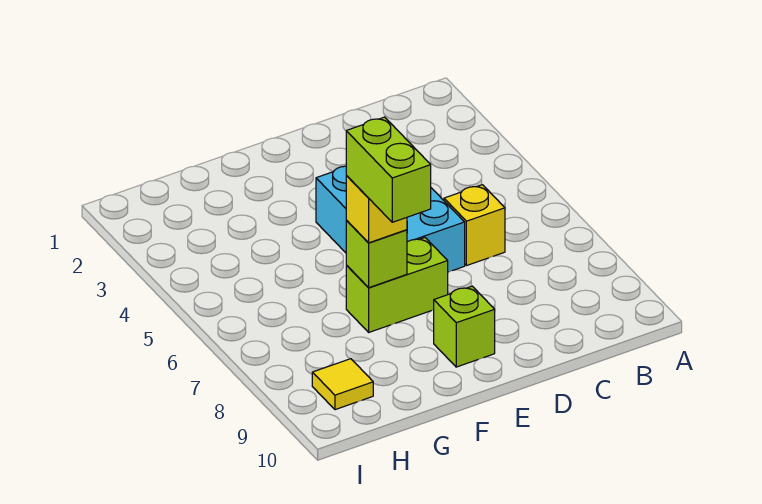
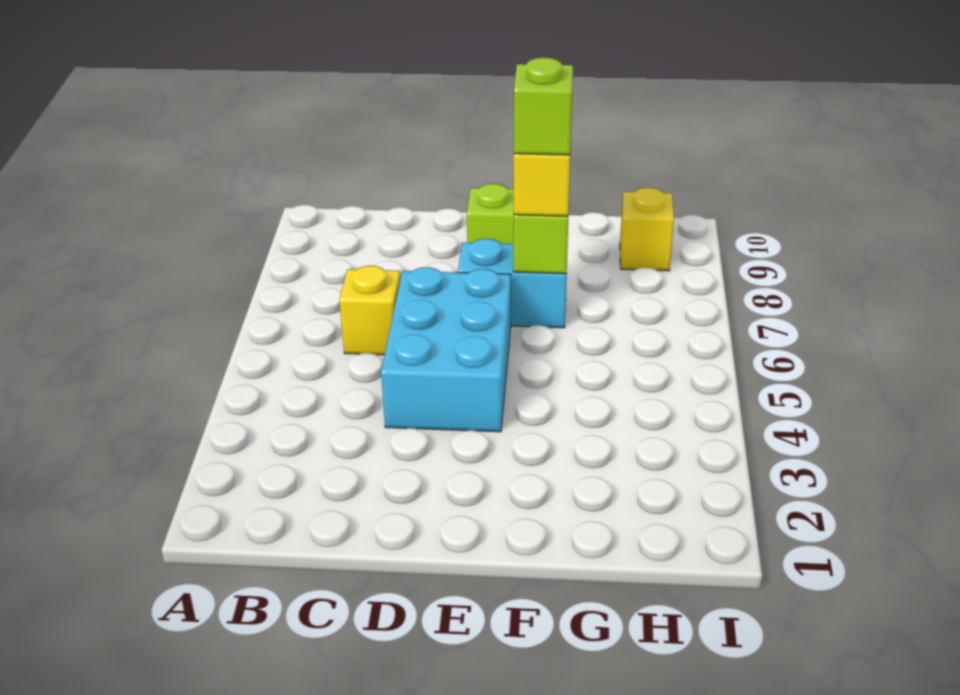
lime 1x2 brick [346,238,448,332] -> cyan 1x2 brick [458,239,567,328]
lime 1x2 brick [346,117,431,222] -> lime 1x1 brick [514,57,573,155]
yellow 1x1 tile [312,359,373,410] -> yellow 1x1 brick [620,188,674,271]

